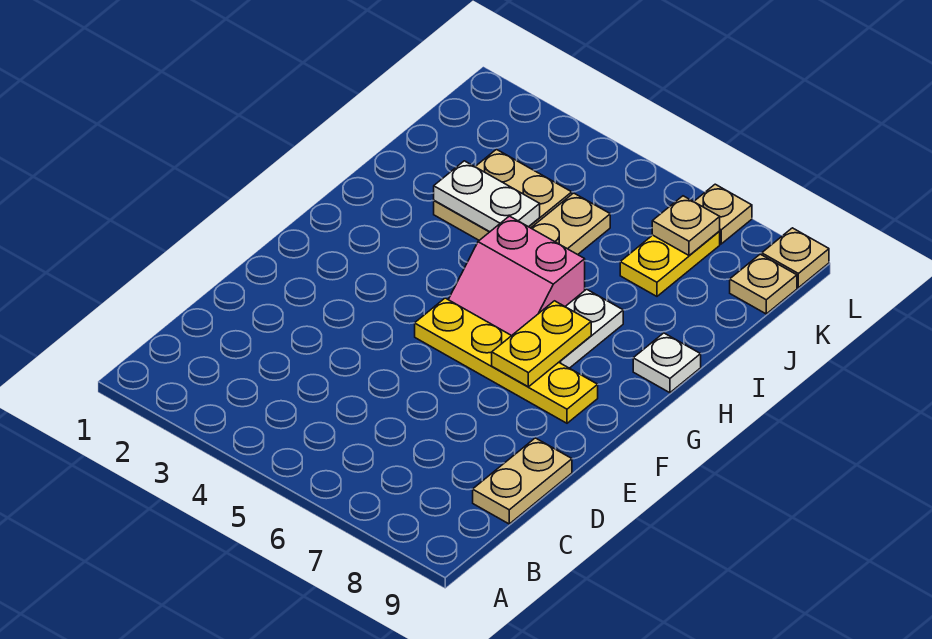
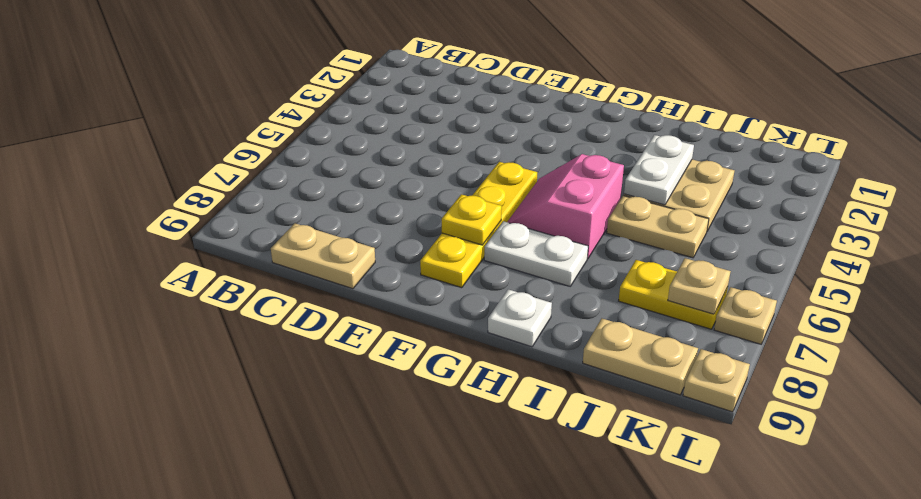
yellow 1x2 plate [492,301,591,387] -> yellow 1x1 plate [442,194,502,245]
tan 1x1 plate [730,254,797,314] -> tan 1x2 plate [583,319,698,395]

